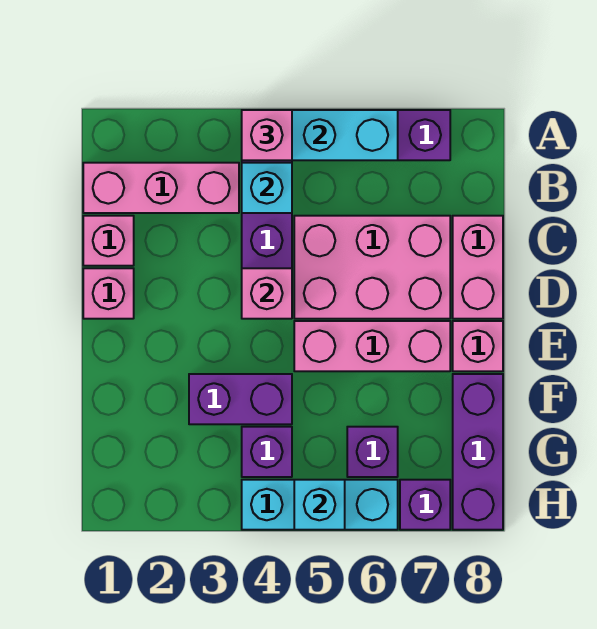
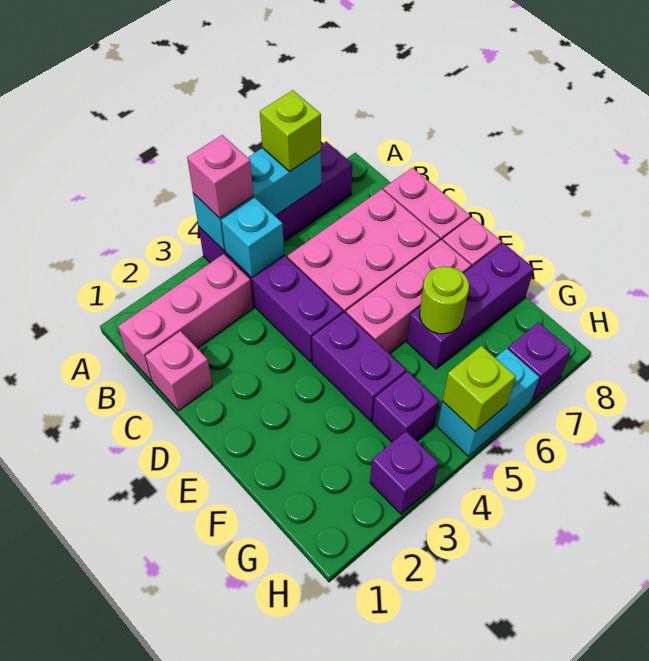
none -> lime 1x1 brick [260,90,321,172]
pink 1x1 brick [83,268,134,319] -> none
pink 1x1 brick [242,268,292,319] -> none
purple 1x2 brick [189,374,292,424] -> purple 1x2 brick turned to [312,312,406,421]
none -> lime 1x1 round brick [420,266,469,334]
purple 1x3 brick [453,374,503,530] -> purple 1x3 brick turned to [407,243,534,369]
purple 1x1 brick [347,427,398,477] -> purple 1x1 brick moved to [370,431,439,514]
cyan 1x3 brick [242,480,398,530] -> cyan 1x2 brick [437,348,539,456]
cyan 1x1 brick [294,480,345,530] -> lime 1x1 brick [443,346,516,431]

